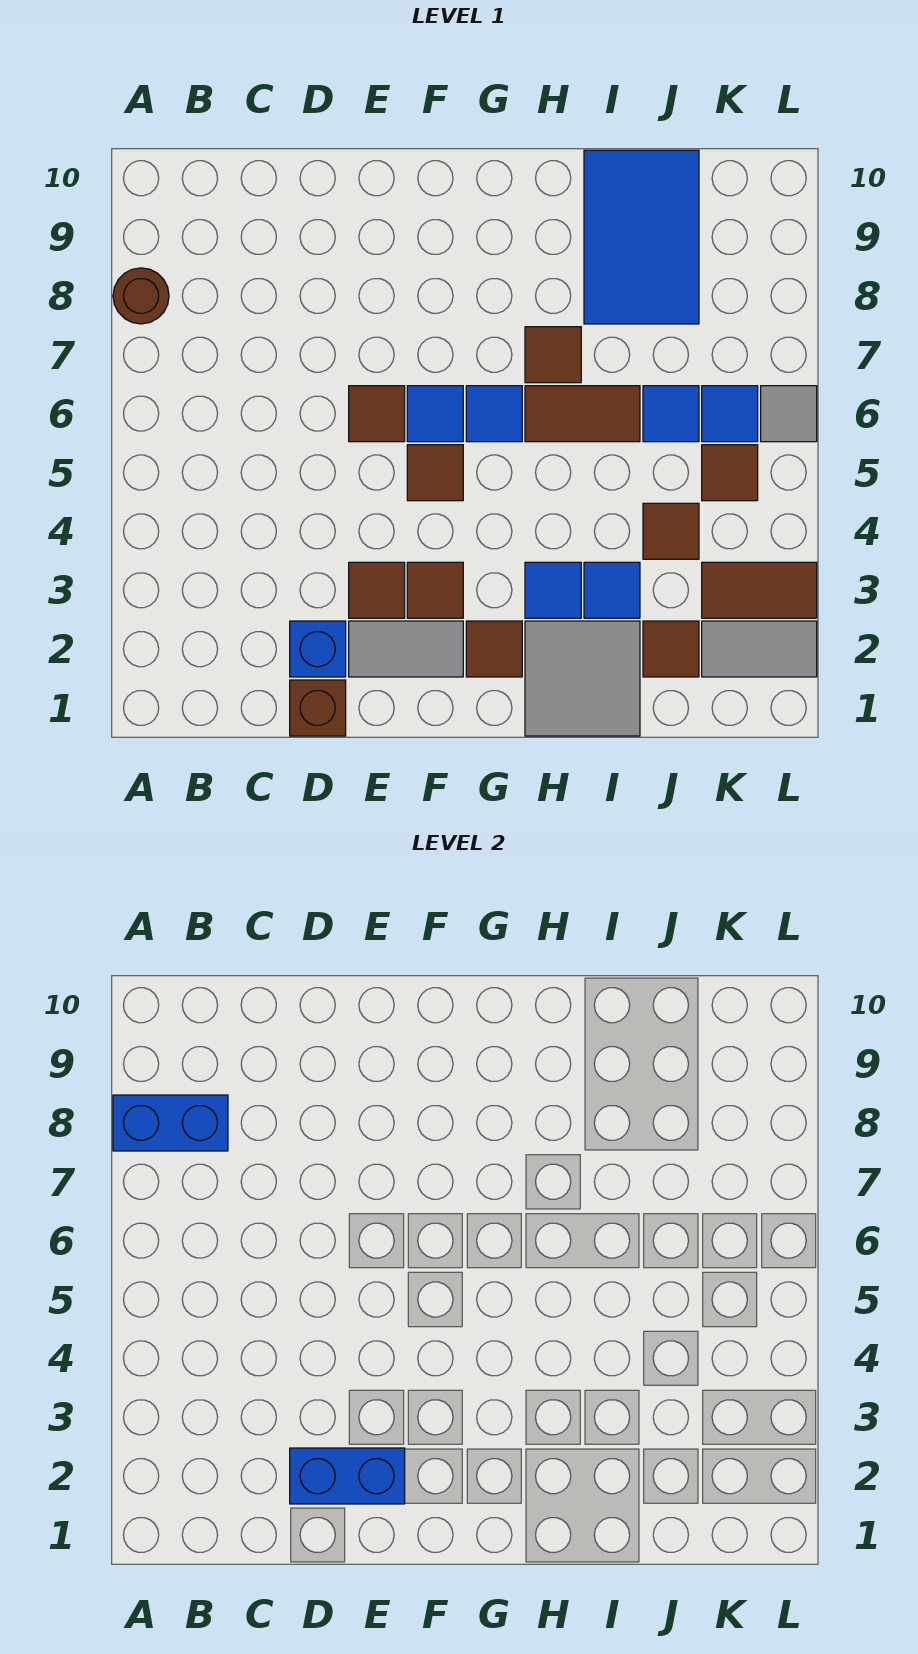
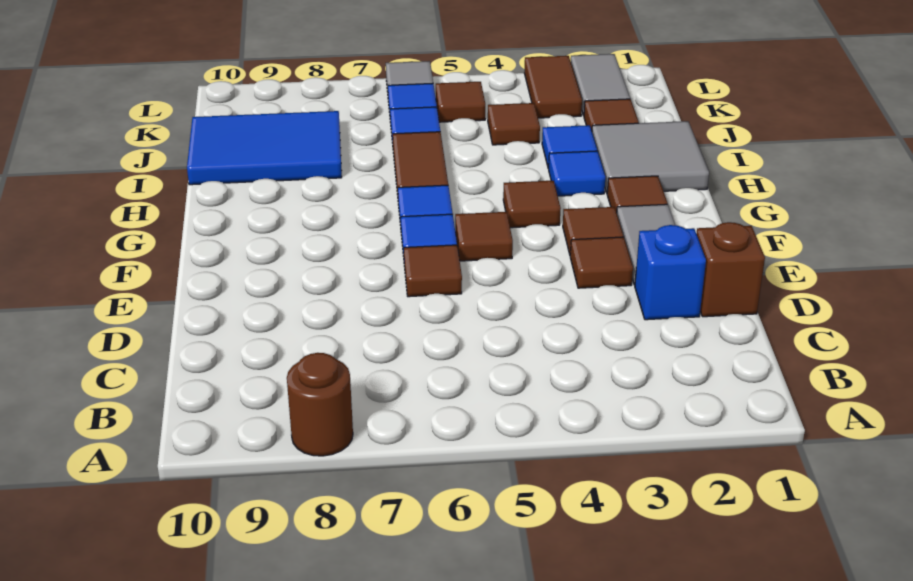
blue 1x2 brick [113,1095,228,1151] -> none
blue 1x2 brick [290,1448,405,1504] -> none
brown 1x1 tile [525,327,581,383] -> brown 1x1 tile moved to [503,181,561,228]

